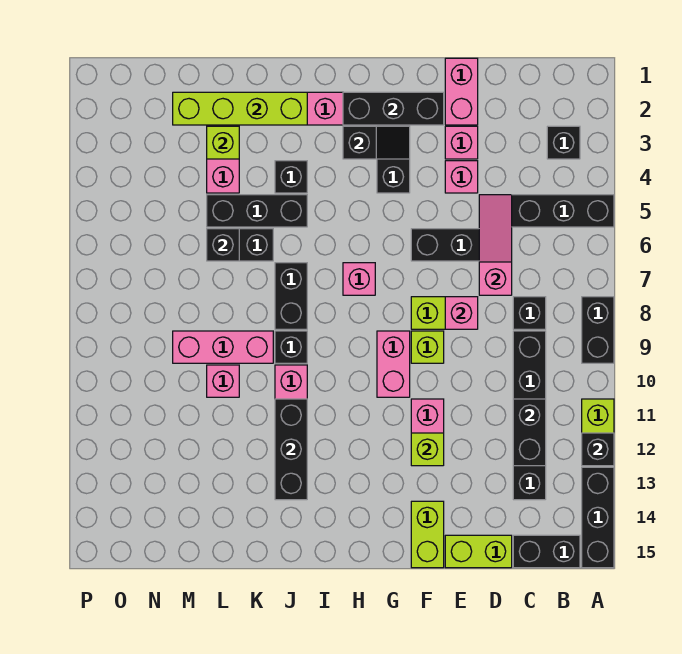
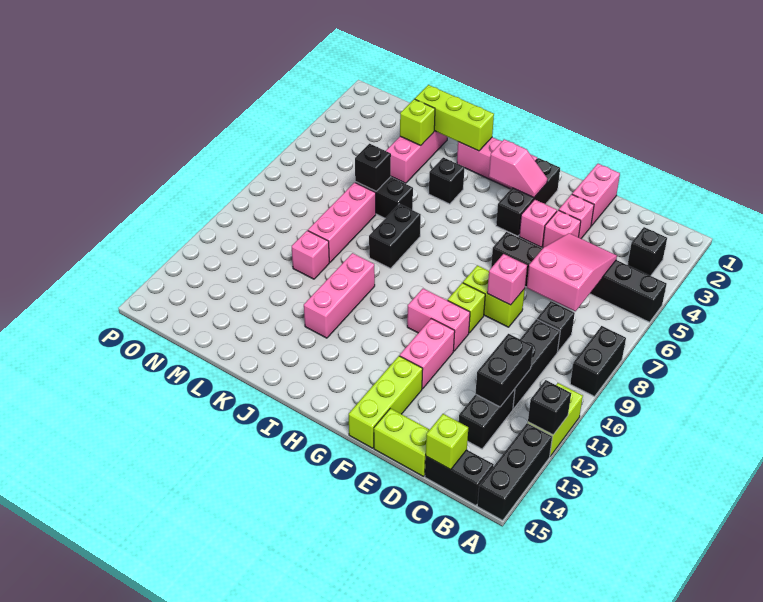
pink 1x3 slope [479,195,512,295] -> pink 2x3 slope [527,233,617,311]
black 1x3 brick [343,92,444,125] -> none
lime 1x1 brick [411,433,444,466] -> lime 1x1 brick moved to [426,414,468,470]
lime 1x2 brick [411,501,444,568] -> lime 1x3 brick [349,356,423,448]
black 1x2 slope [343,126,410,159] -> pink 1x2 slope [489,139,547,198]
pink 1x2 brick [377,331,410,397] -> pink 1x2 brick turned to [407,289,470,351]
pink 1x1 brick [343,263,375,295] -> pink 1x1 brick moved to [519,199,557,247]
lime 1x4 brick [173,92,307,125] -> lime 1x3 brick [415,85,494,151]
black 1x3 brick [207,195,307,227] -> none
black 1x1 brick [275,331,307,363] -> none
black 1x3 brick [275,399,307,500] -> none
pink 1x3 brick [173,331,273,363] -> pink 1x3 brick turned to [308,183,376,262]

